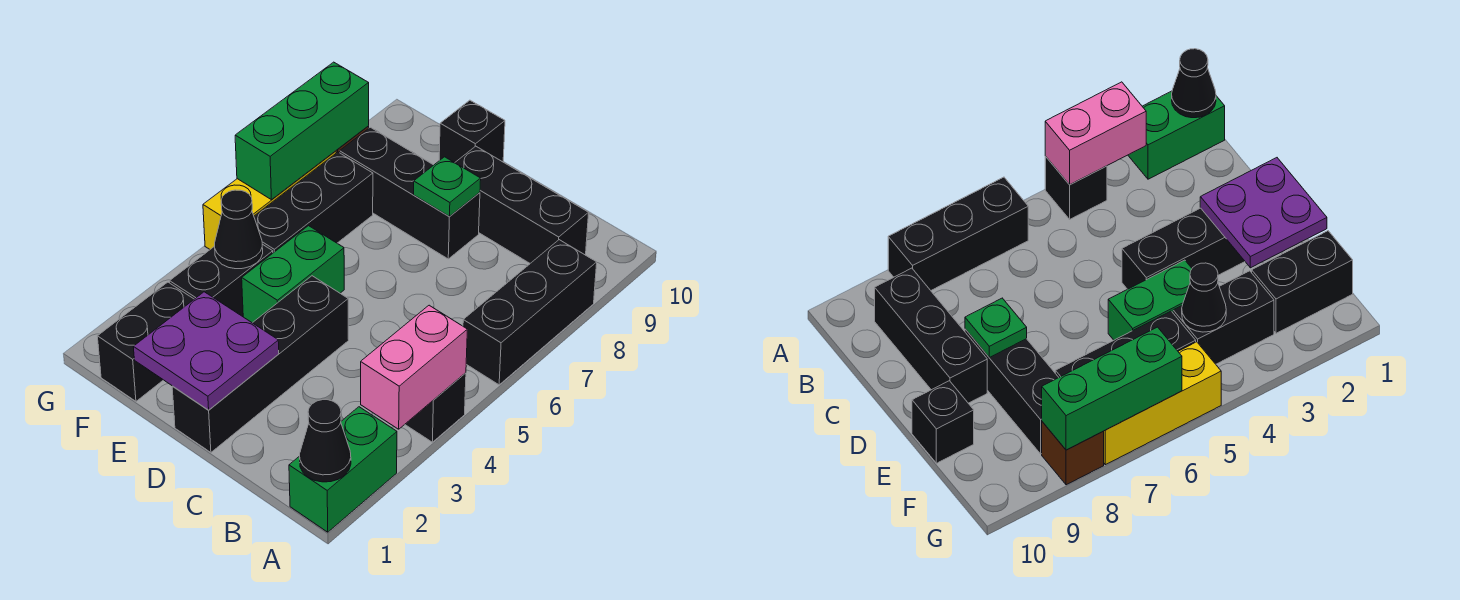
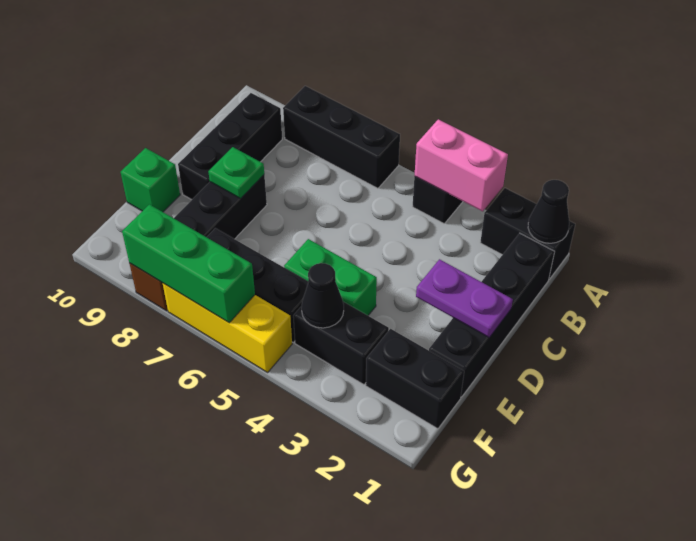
green 1x2 brick [289,407,397,532] -> black 1x2 brick [480,188,575,279]
black 1x4 brick [172,276,349,452] -> black 1x4 brick turned to [429,233,555,397]
purple 2x2 plate [133,292,279,410] -> purple 1x2 plate [416,259,513,337]
black 1x1 brick [439,100,505,163] -> green 1x1 brick [121,148,180,212]

